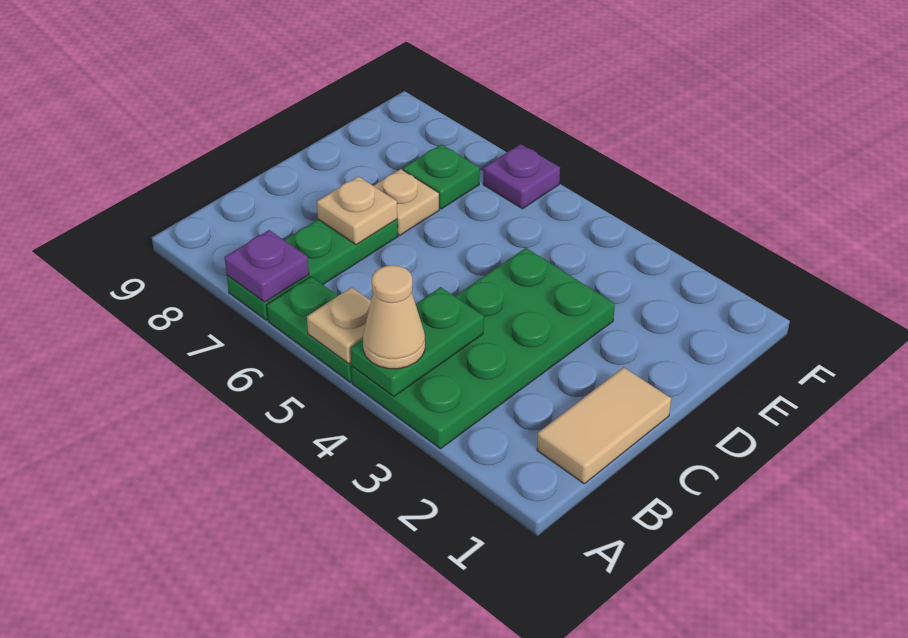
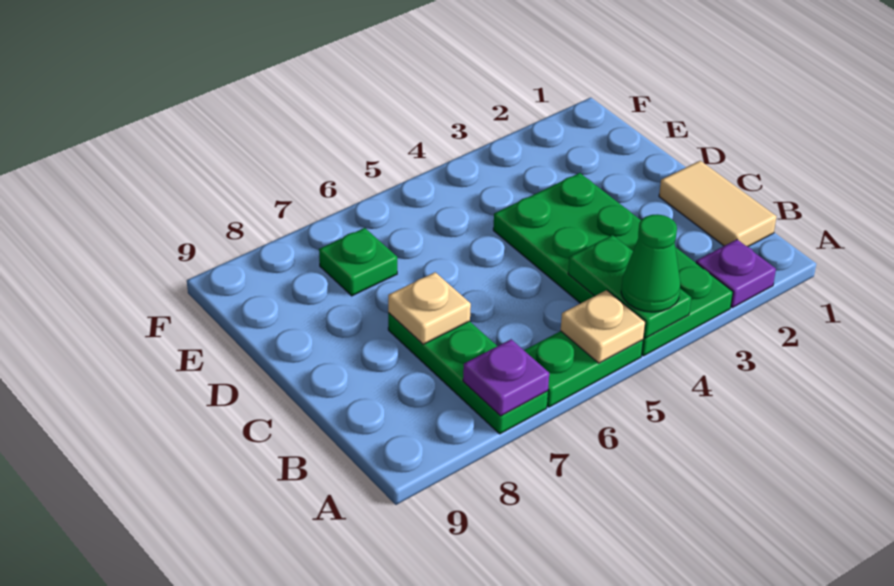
tan 1x1 cone [363,265,425,369] -> green 1x1 cone [621,214,680,312]
tan 1x1 plate [374,169,439,235] -> none
purple 1x1 plate [483,144,560,209] -> purple 1x1 plate moved to [696,240,776,308]

